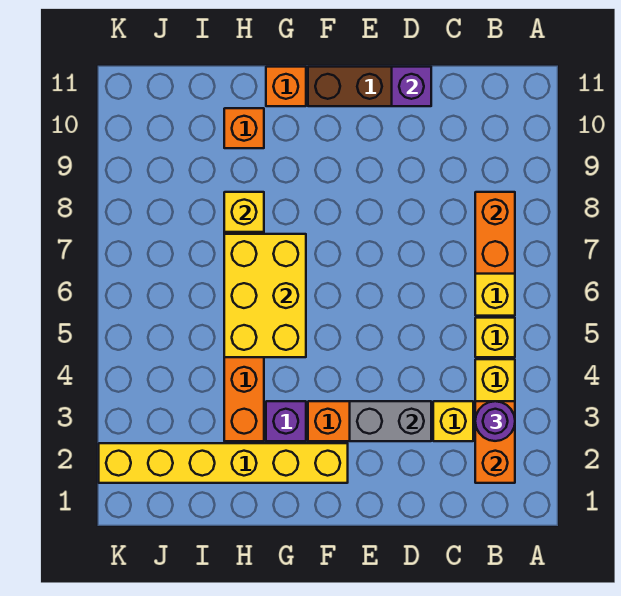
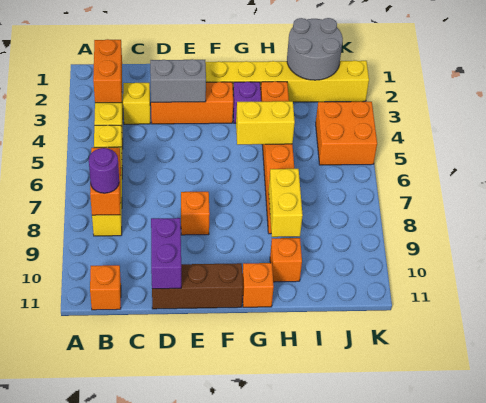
purple 1x1 round brick [475,401,515,441] -> purple 1x1 round brick moved to [89,148,119,193]
none -> orange 1x1 brick [90,265,121,310]
purple 1x1 brick [392,67,431,106] -> purple 1x2 brick [151,218,181,289]
none -> orange 1x1 brick [181,192,210,235]
yellow 2x3 brick [224,234,306,357] -> yellow 1x2 brick [236,101,295,145]
yellow 1x1 brick [224,192,264,232] -> yellow 1x2 brick [269,169,303,237]
none -> grey 2x2 round brick [287,18,343,80]
none -> orange 2x2 brick [316,102,377,165]

